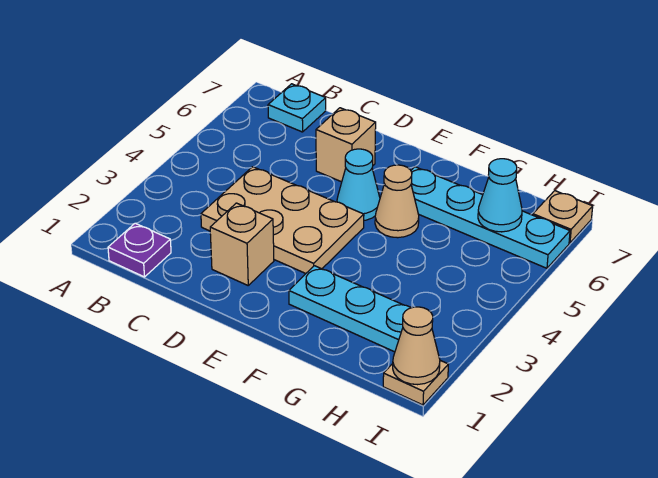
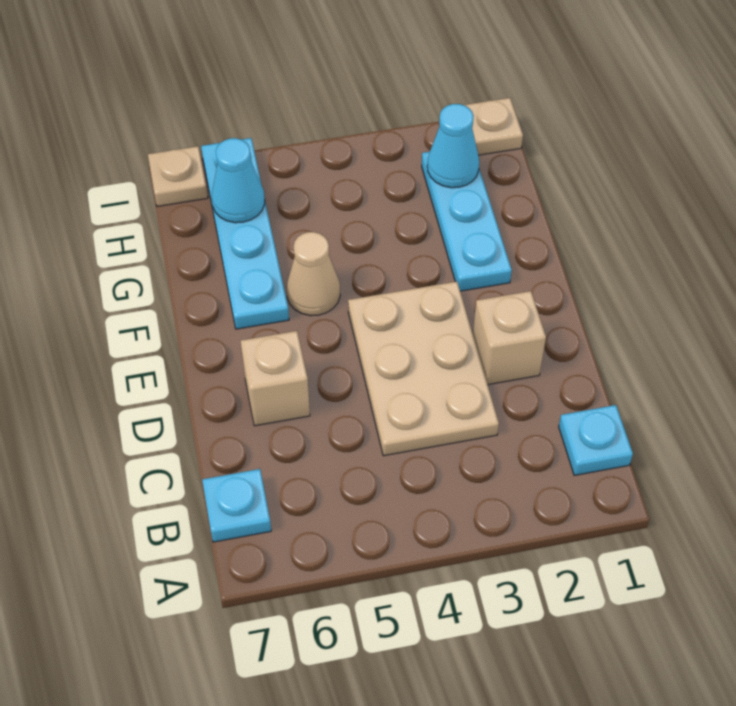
purple 1x1 plate [108,223,171,277] -> cyan 1x1 plate [559,405,633,475]
cyan 1x1 cone [337,149,380,220] -> cyan 1x1 cone moved to [427,104,479,188]
tan 1x1 cone [393,307,440,385] -> none

